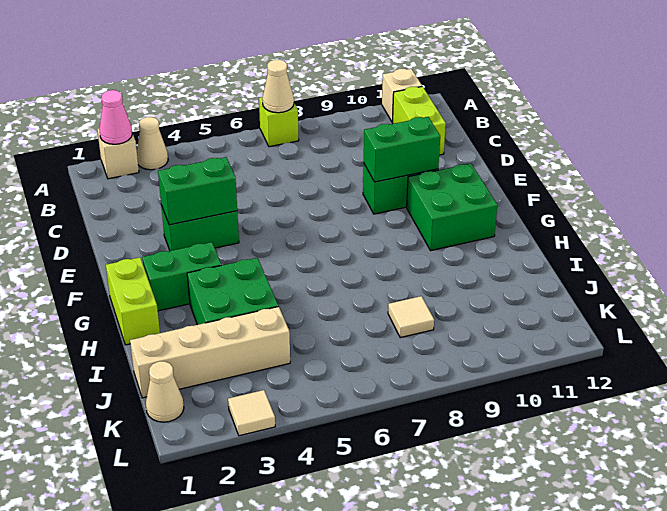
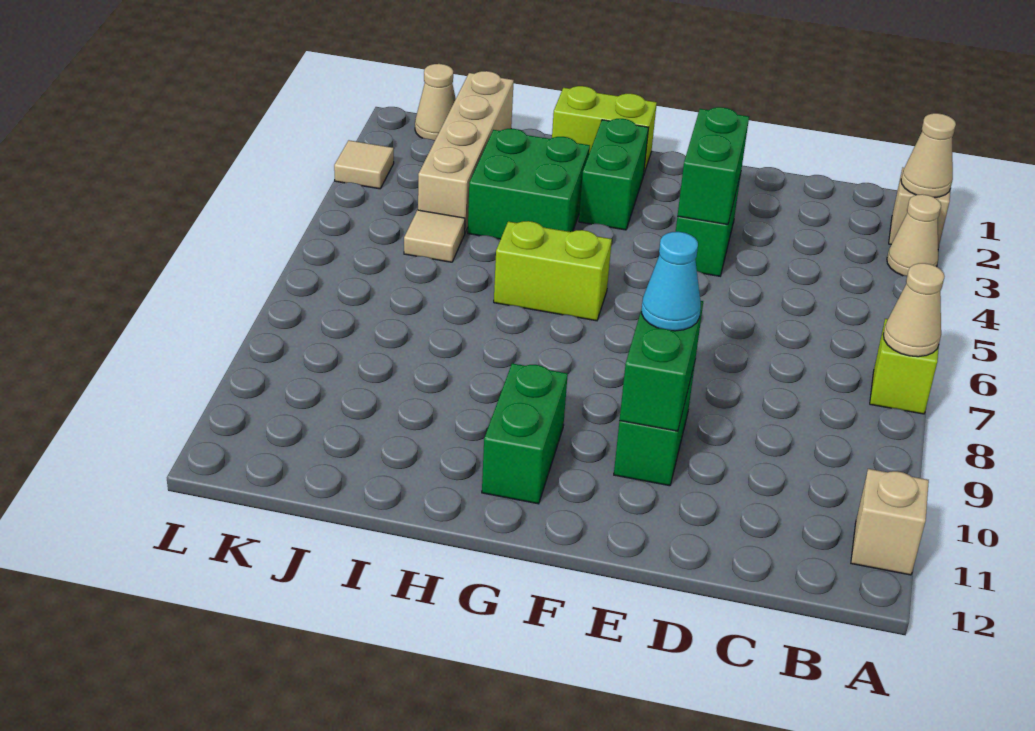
pink 1x1 cone [99,90,132,144] -> tan 1x1 cone [901,113,956,198]
lime 1x2 brick [393,86,446,155] -> lime 1x2 brick moved to [494,221,612,321]
none -> cyan 1x1 cone [642,232,701,331]
green 2x2 brick [407,164,497,251] -> green 1x2 brick [482,363,568,504]
tan 1x1 tile [388,296,434,338] -> tan 1x1 tile moved to [404,210,465,262]

